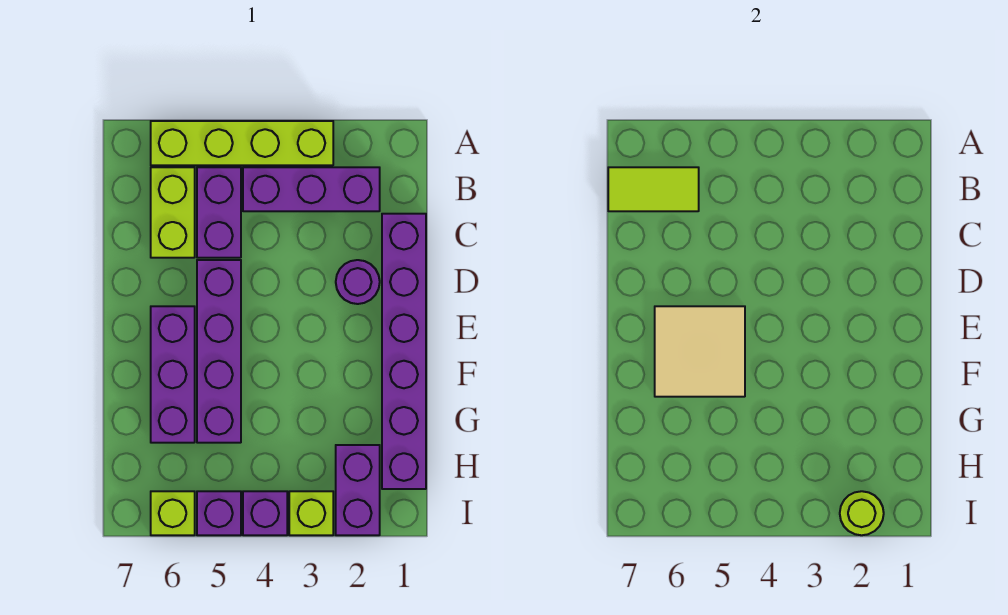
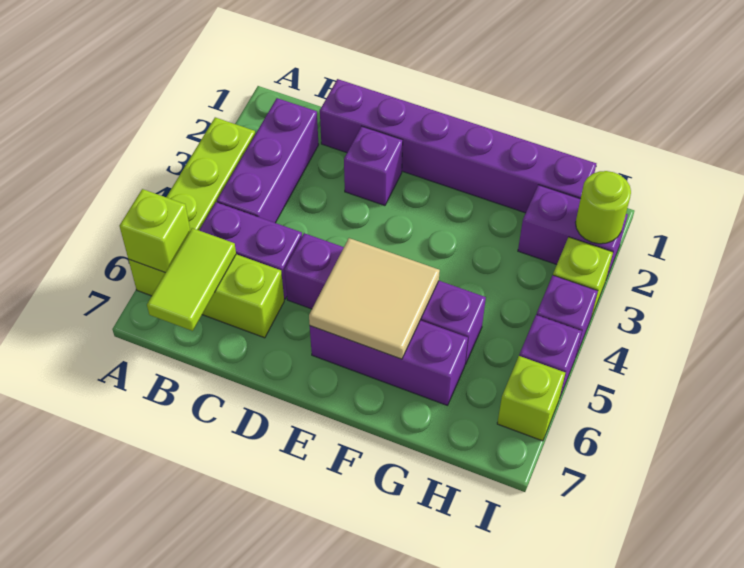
none -> lime 1x1 brick [120,189,190,273]
purple 1x1 round brick [336,260,380,304] -> purple 1x1 brick [344,126,403,206]

